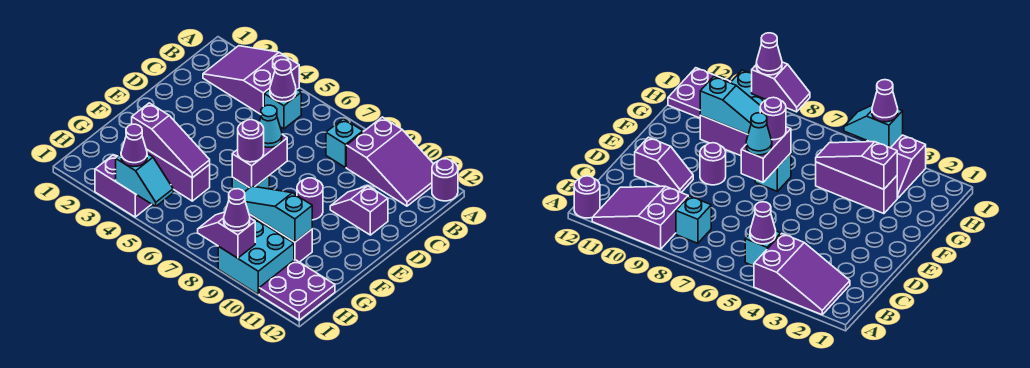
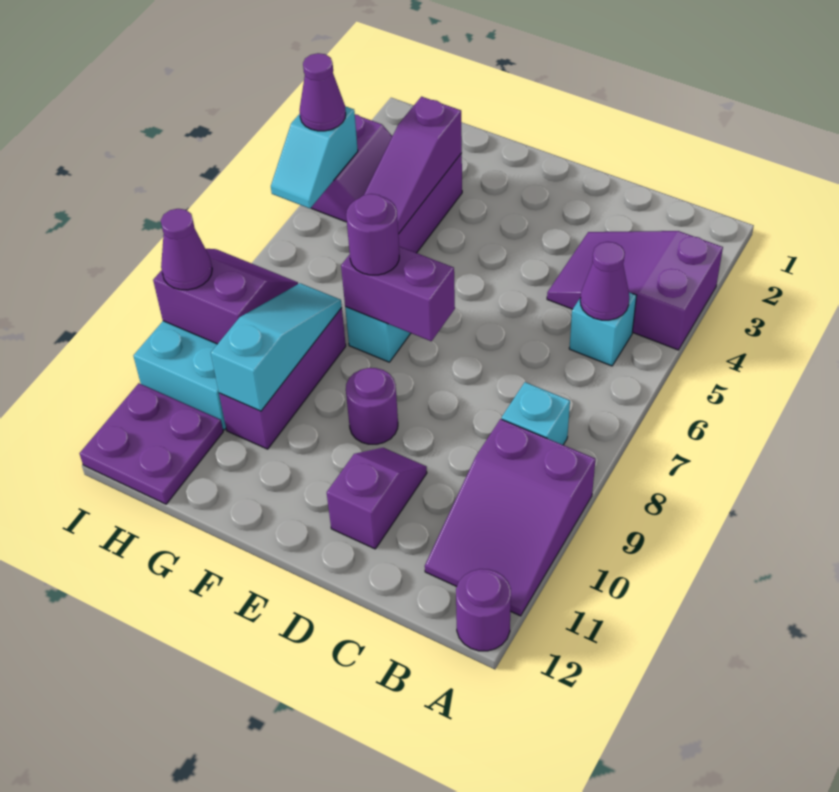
purple 2x3 slope [203,46,299,114] -> purple 2x3 slope turned to [547,231,723,350]
cyan 1x1 cone [259,105,282,147] -> none
purple 1x2 slope [198,212,255,258] -> purple 2x2 slope [153,249,298,344]

